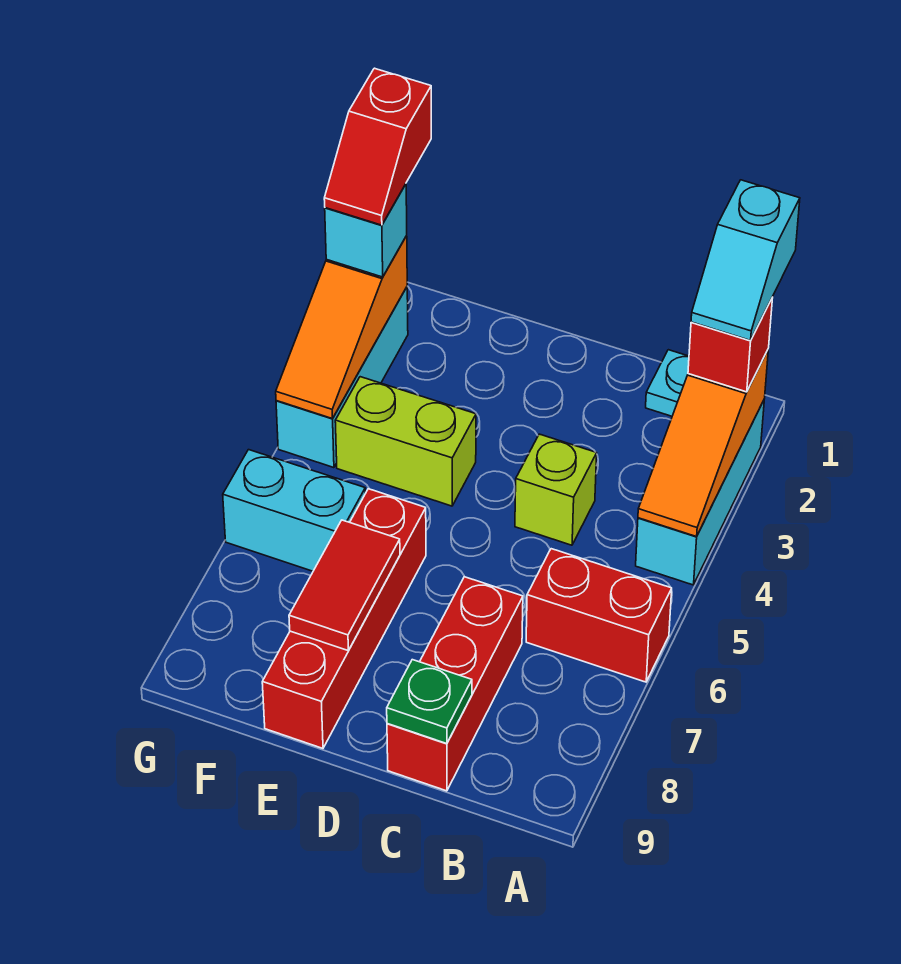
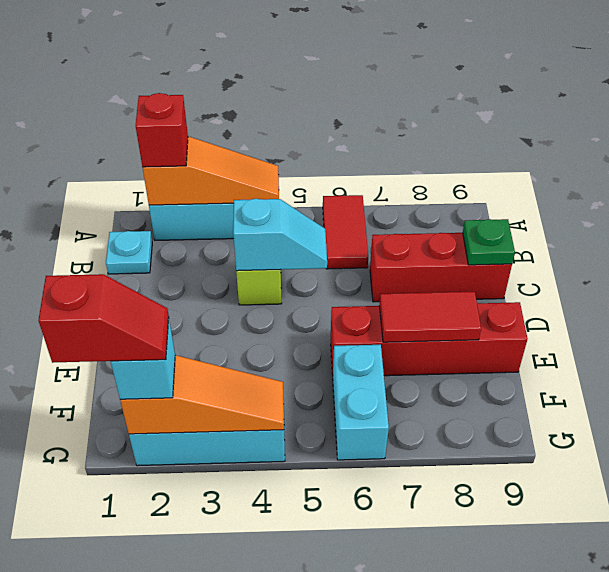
cyan 1x2 slope [691,180,800,340] -> cyan 1x2 slope moved to [233,199,327,271]
red 1x2 brick [526,549,672,682] -> red 1x2 tile [323,195,368,269]
lime 1x2 brick [335,377,476,506] -> none

